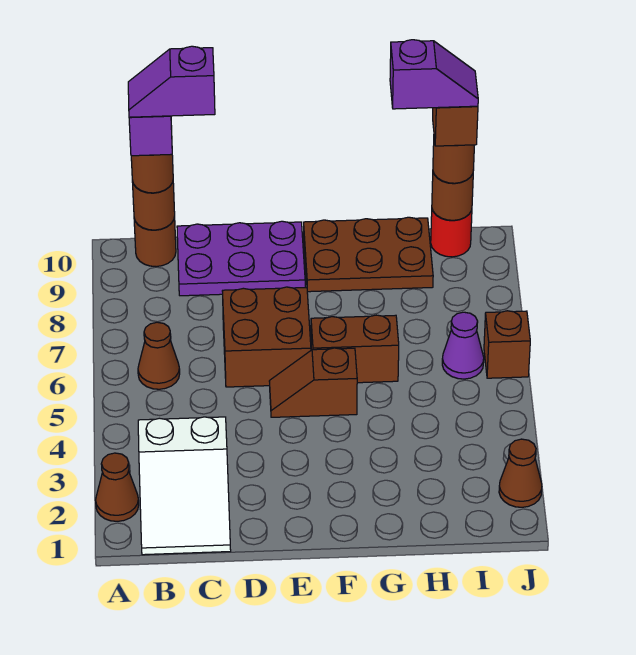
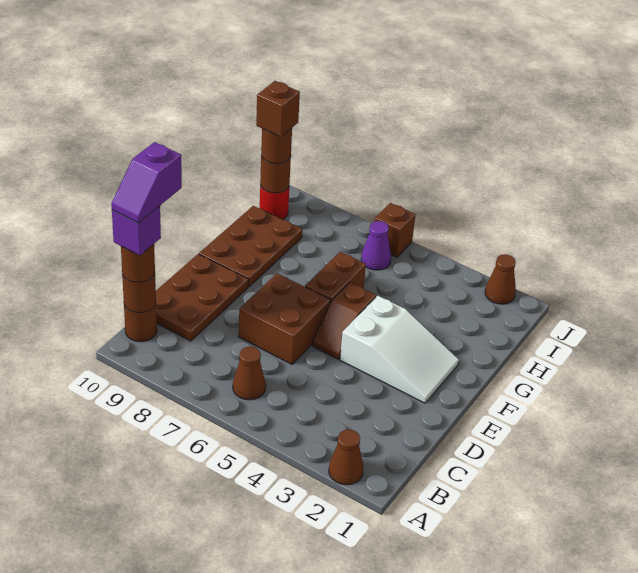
white 2x3 slope [138,417,231,555] -> white 2x3 slope moved to [340,296,459,403]
purple 2x3 plate [177,221,305,296] -> brown 2x3 plate [156,254,248,341]
purple 1x2 slope [390,40,478,109] -> none

